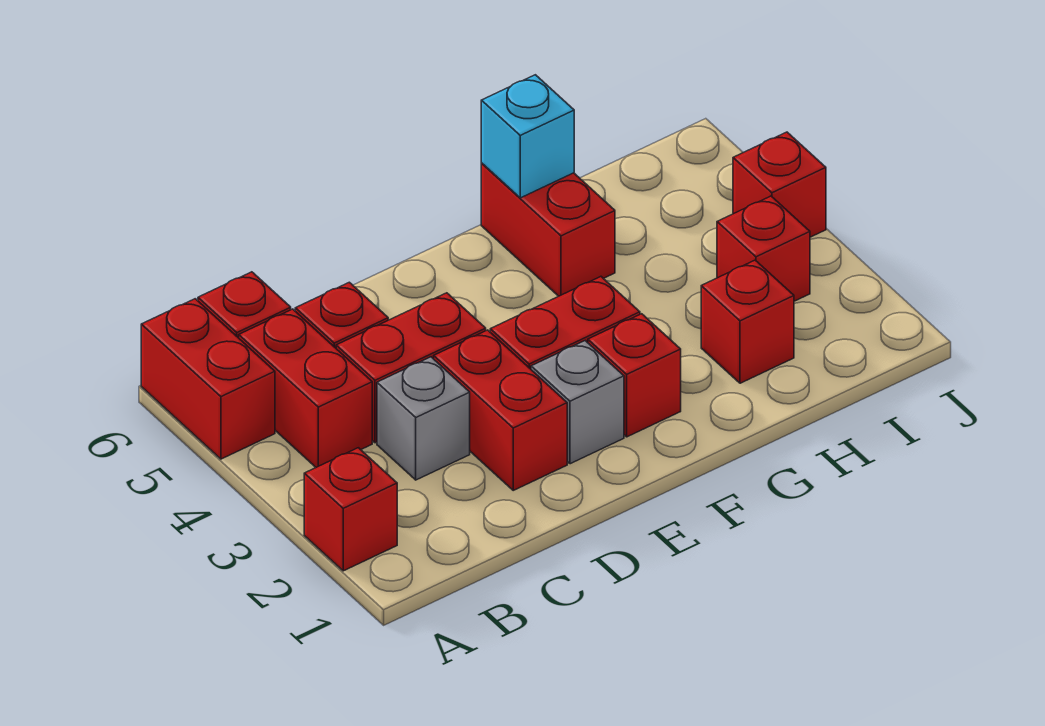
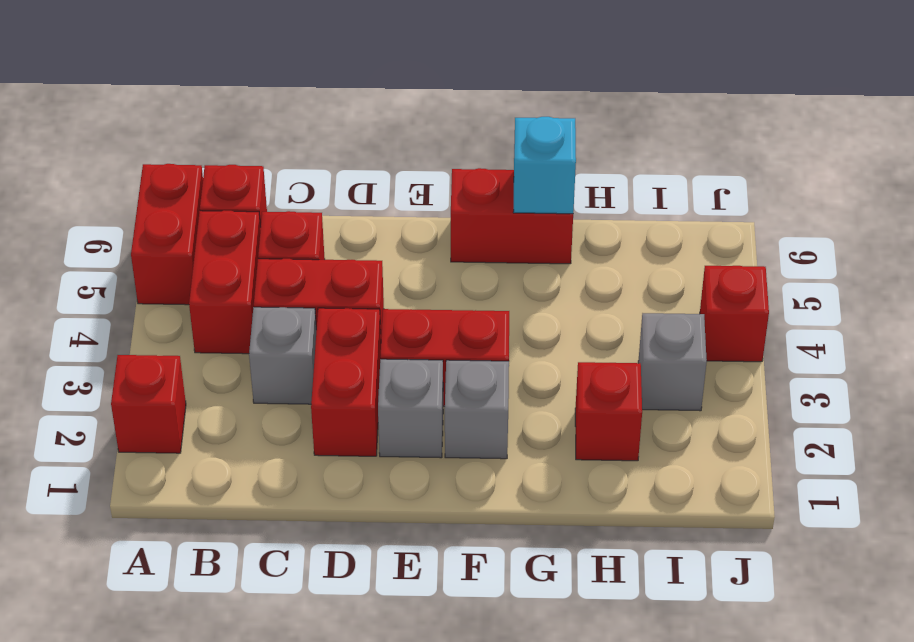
red 1x1 brick [588,314,681,437] -> grey 1x1 brick [445,360,509,459]
red 1x2 brick [481,164,615,296] -> red 1x2 brick turned to [451,168,573,264]
red 1x1 brick [717,196,810,301] -> grey 1x1 brick [638,313,707,411]

